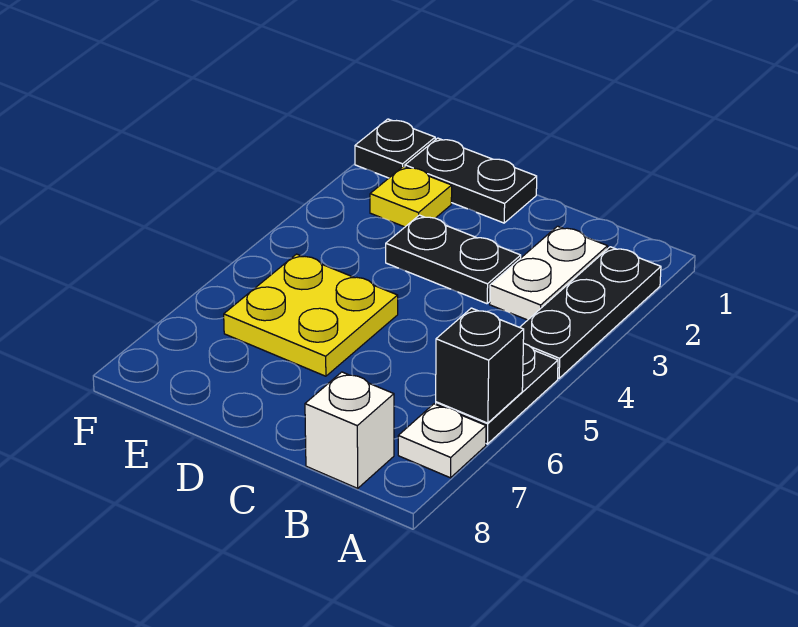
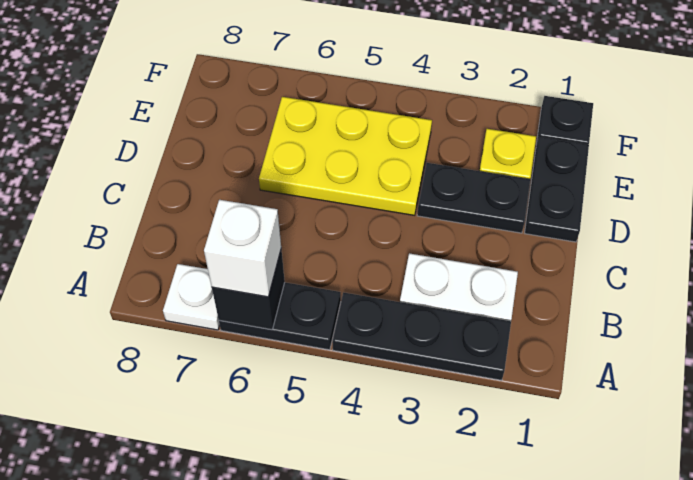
white 1x1 brick [305,372,394,488] -> white 1x1 brick moved to [204,200,281,297]
black 1x2 plate [386,215,521,304] -> black 1x2 plate turned to [417,163,530,233]
yellow 2x2 plate [224,254,398,376] -> yellow 2x3 plate [259,97,432,215]

